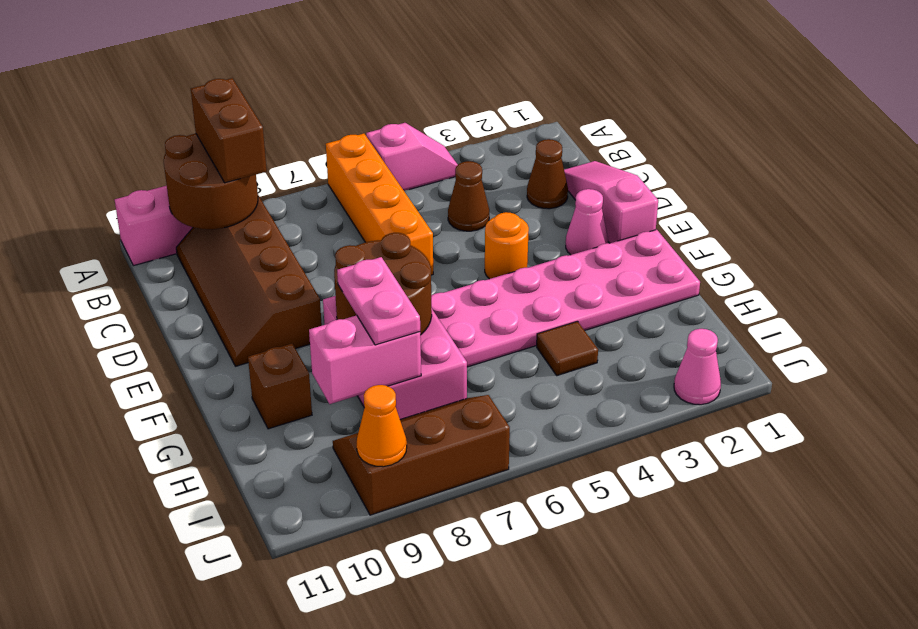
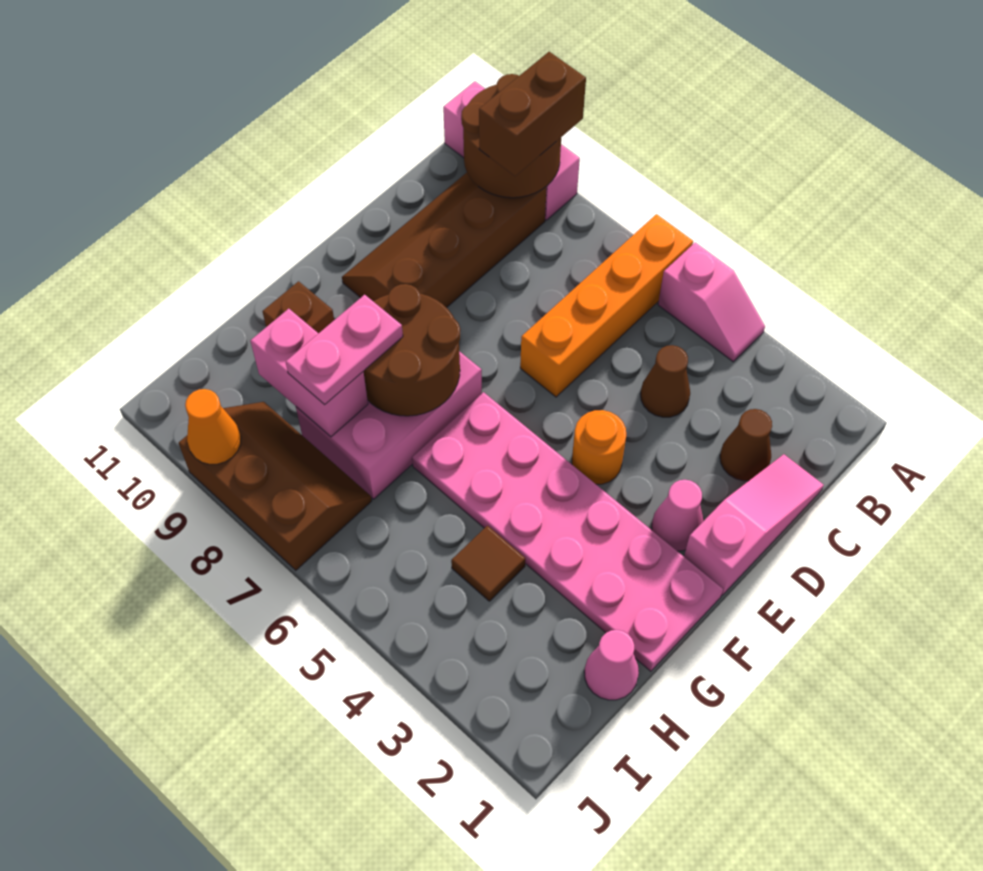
pink 1x1 cone [674,329,721,405] -> pink 1x1 cone moved to [584,630,639,700]

